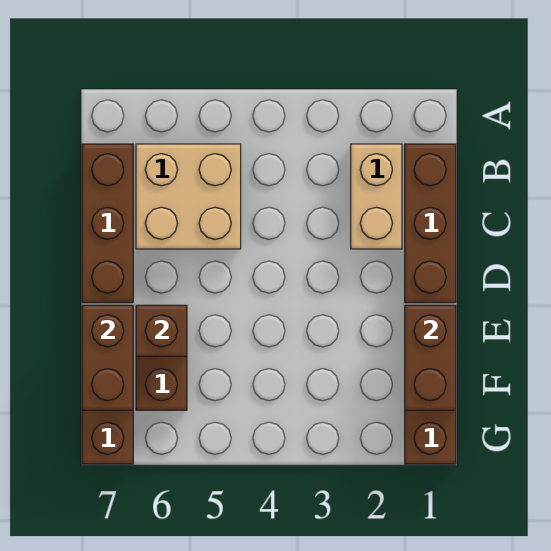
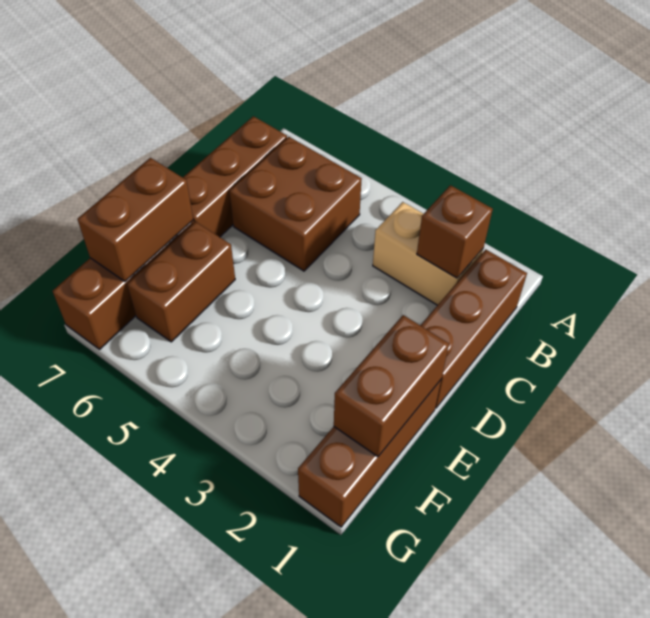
tan 1x2 brick [351,144,402,249] -> tan 1x2 brick turned to [373,202,483,305]
tan 2x2 brick [136,144,241,249] -> brown 2x2 brick [230,137,362,271]
brown 1x1 brick [136,305,187,356] -> brown 1x1 brick moved to [417,185,493,278]

